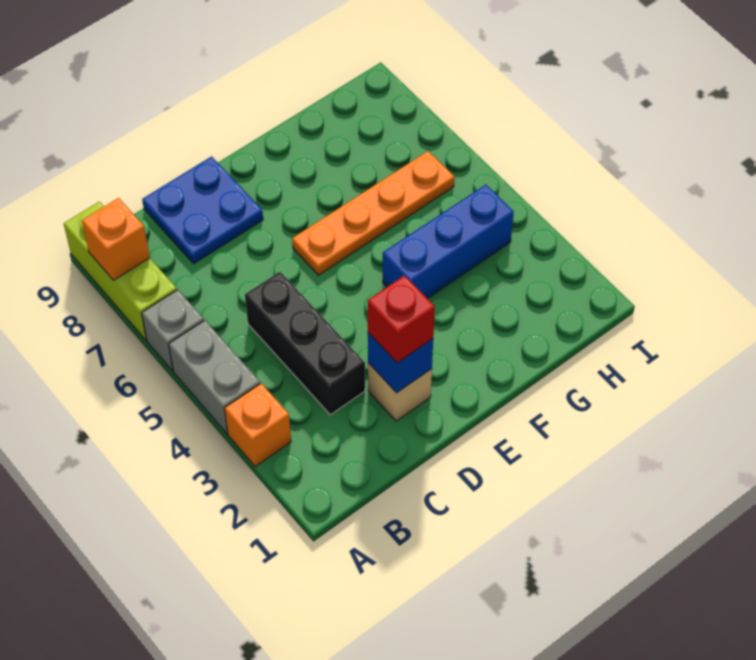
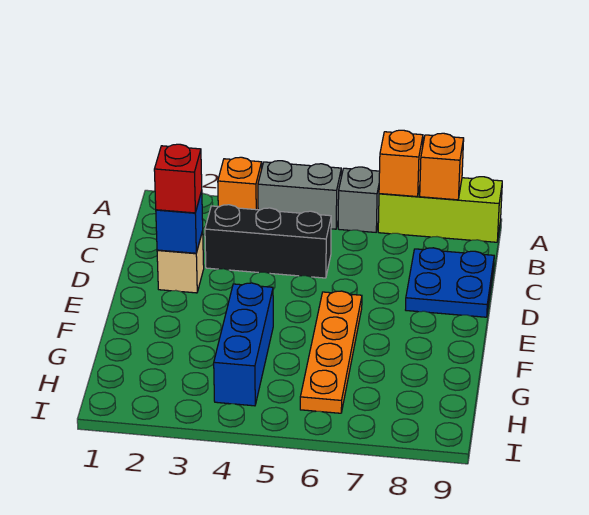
none -> orange 1x1 brick [379,130,423,197]

